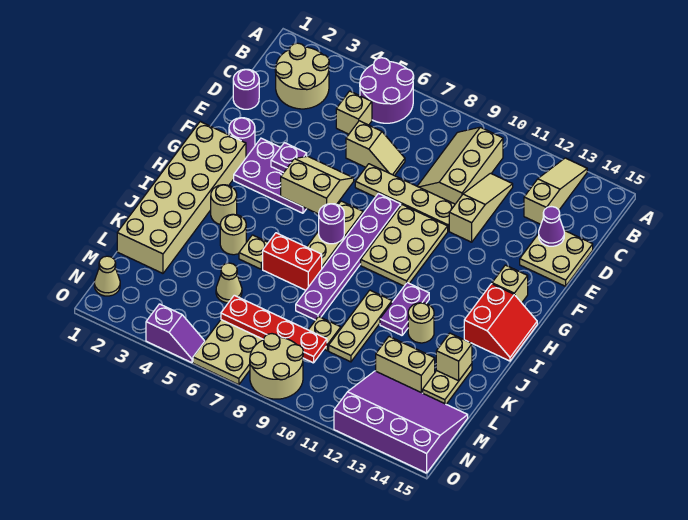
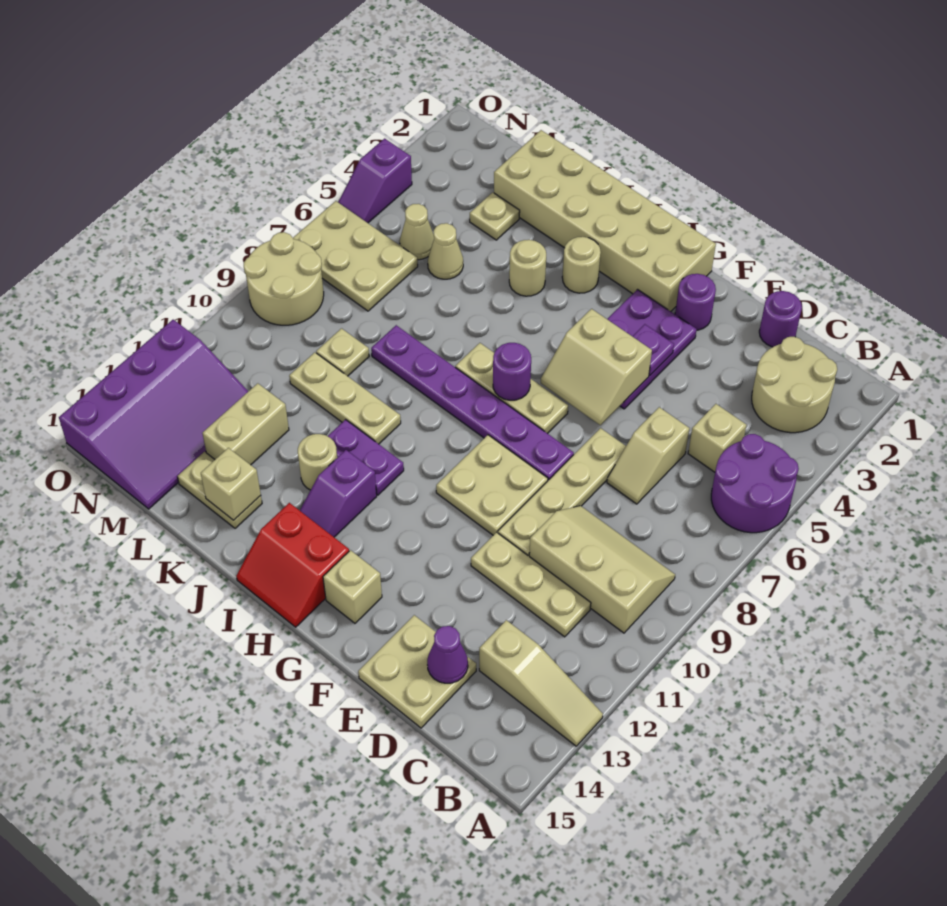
tan 1x3 slope [449,173,513,242] -> tan 1x3 plate [471,532,591,637]
tan 2x2 slope [281,156,354,214] -> tan 2x2 slope turned to [541,309,652,425]
tan 2x3 plate [361,205,448,286] -> tan 2x2 plate [436,435,548,535]
none -> purple 1x2 slope [300,450,377,537]
tan 1x1 plate [239,235,268,269] -> tan 1x1 plate moved to [470,192,520,240]
red 1x2 brick [263,233,322,290] -> none
red 1x4 plate [221,295,327,363] -> none
tan 1x1 cone [94,256,120,296] -> tan 1x1 cone moved to [400,204,434,260]

